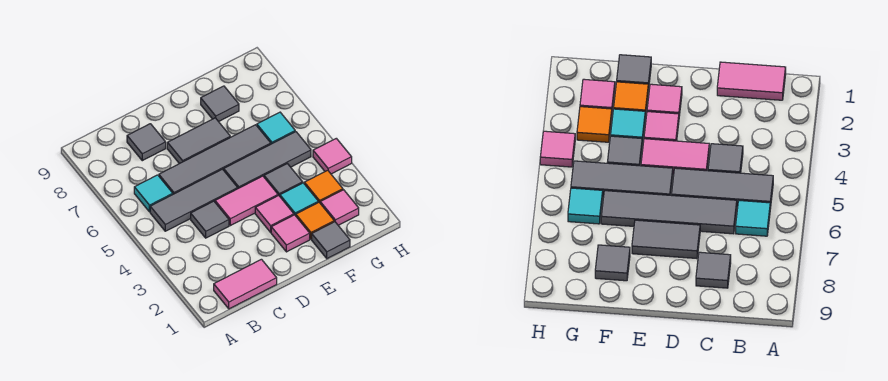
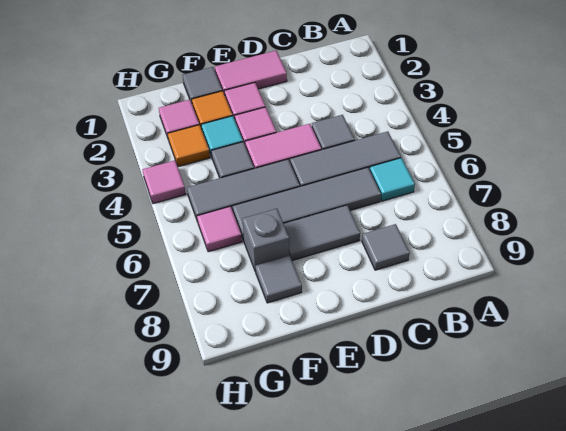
pink 1x2 tile [214,259,277,309] -> pink 1x2 tile moved to [215,51,287,95]
none -> grey 1x1 brick [242,209,289,272]
cyan 1x1 tile [257,112,295,144] -> pink 1x1 tile [197,206,242,252]

